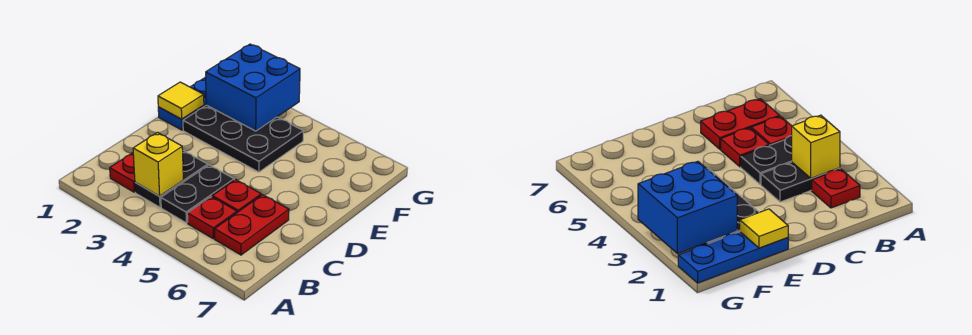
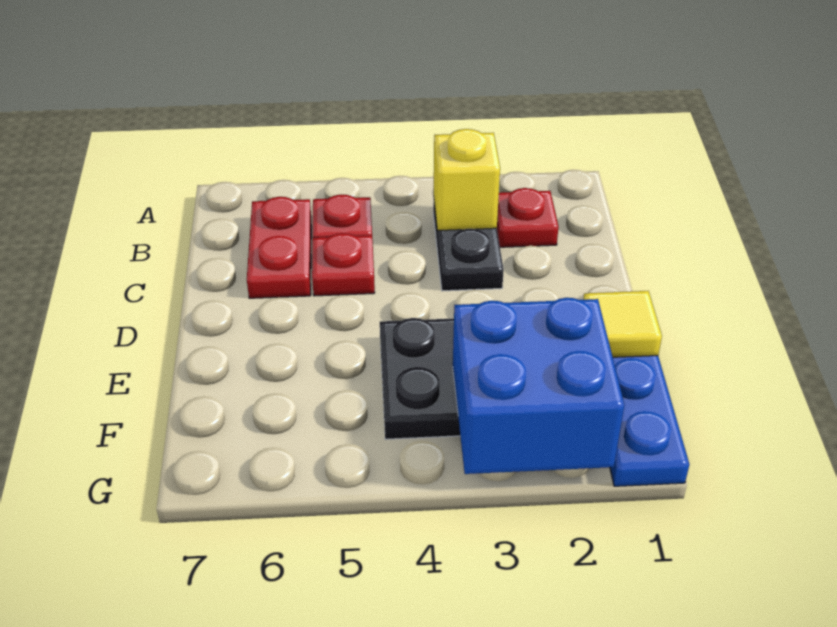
black 1x2 plate [161,165,234,223] -> none

